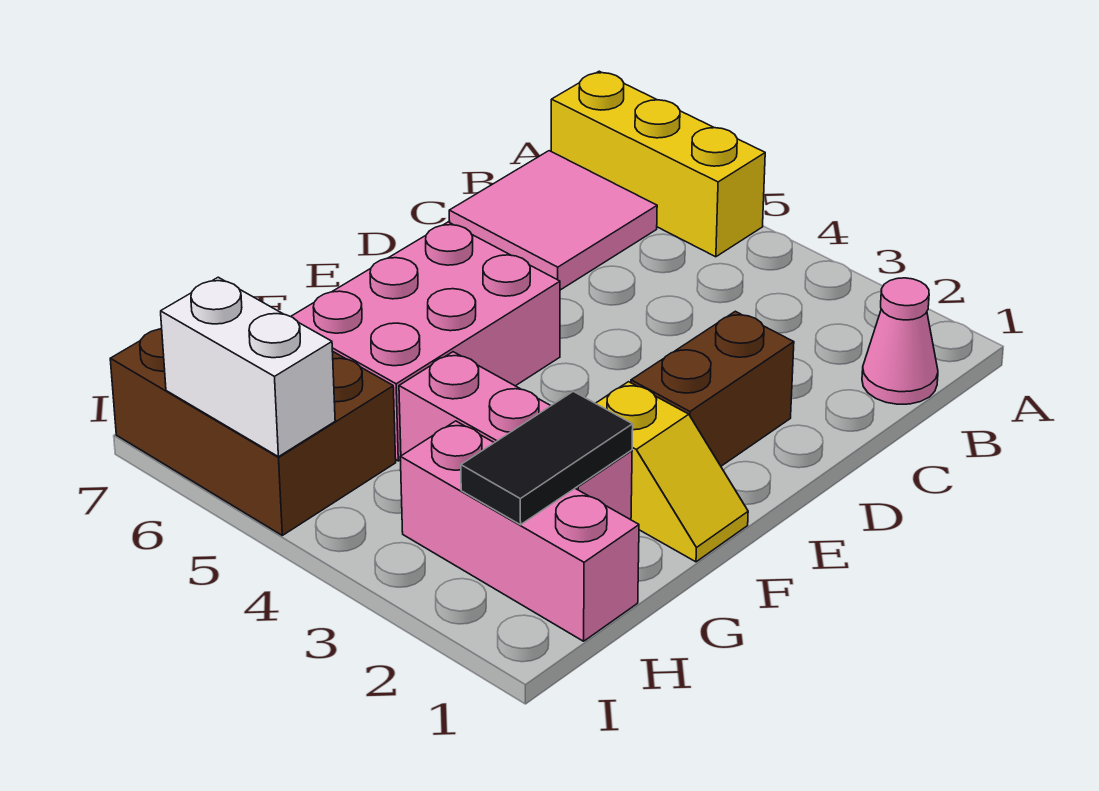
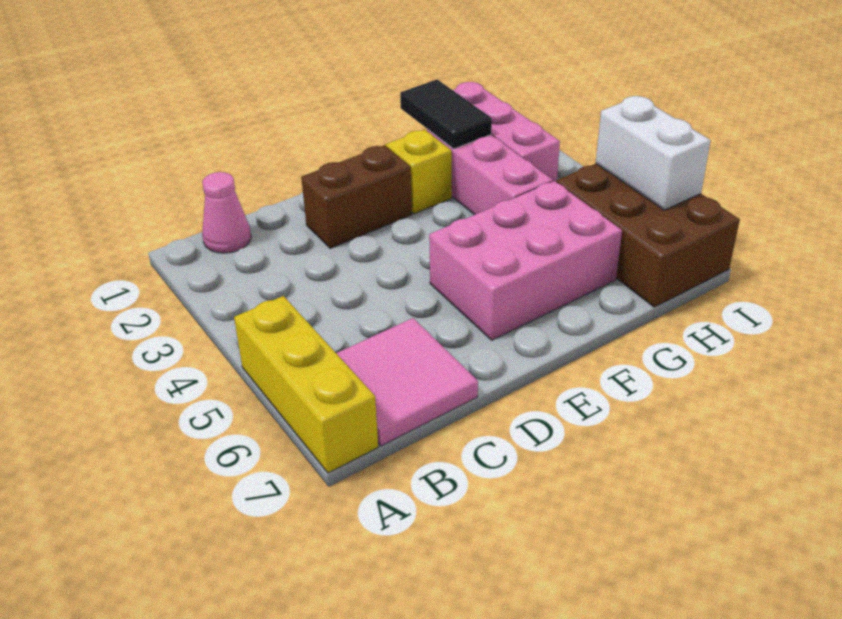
black 1x2 tile [461,391,633,525] -> black 1x2 tile turned to [400,79,492,149]

